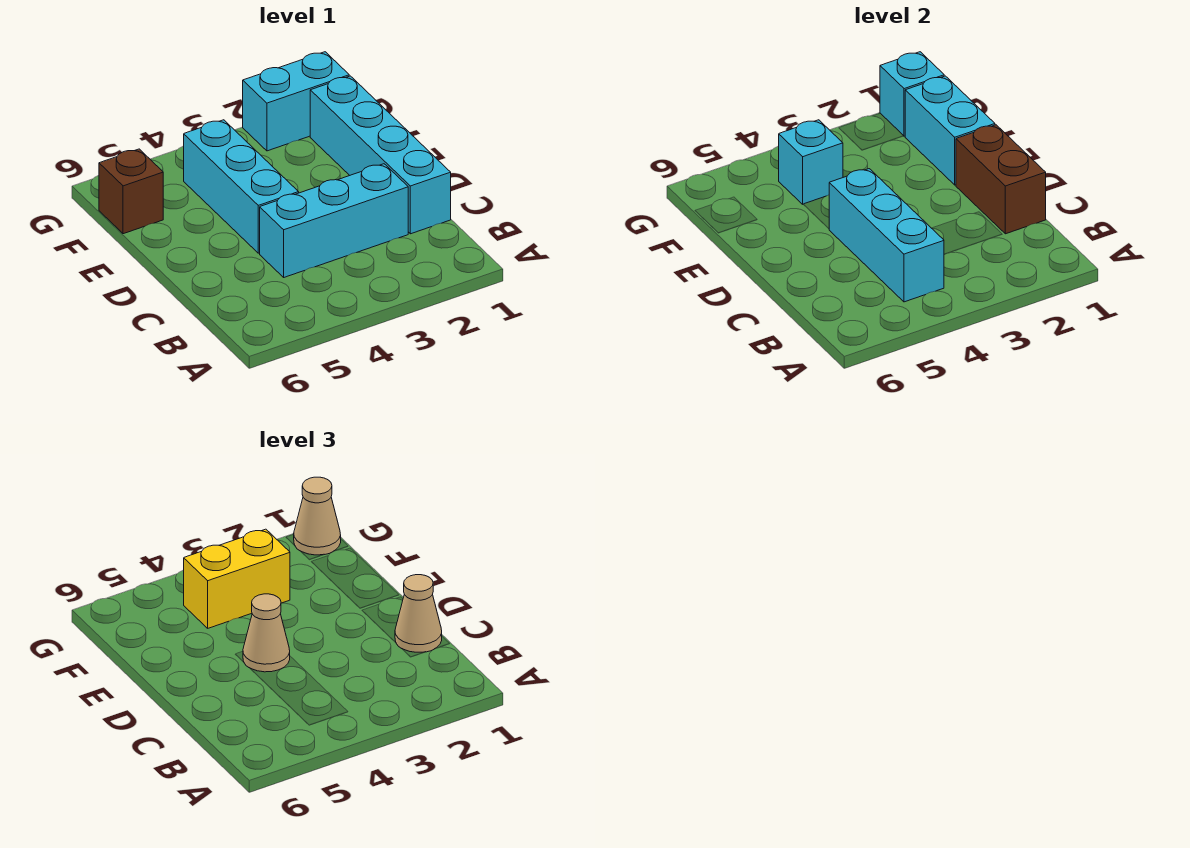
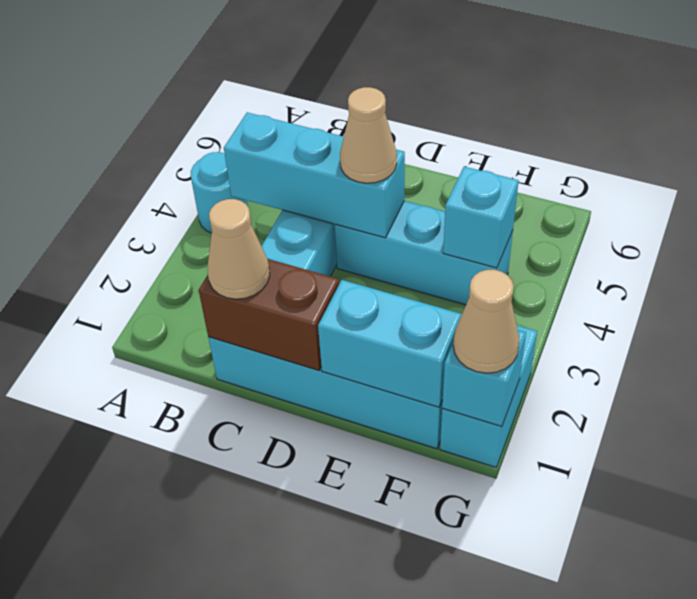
none -> cyan 1x1 round brick [191,152,248,233]
yellow 1x2 brick [184,529,290,628] -> none
brown 1x1 brick [99,149,163,234] -> none

